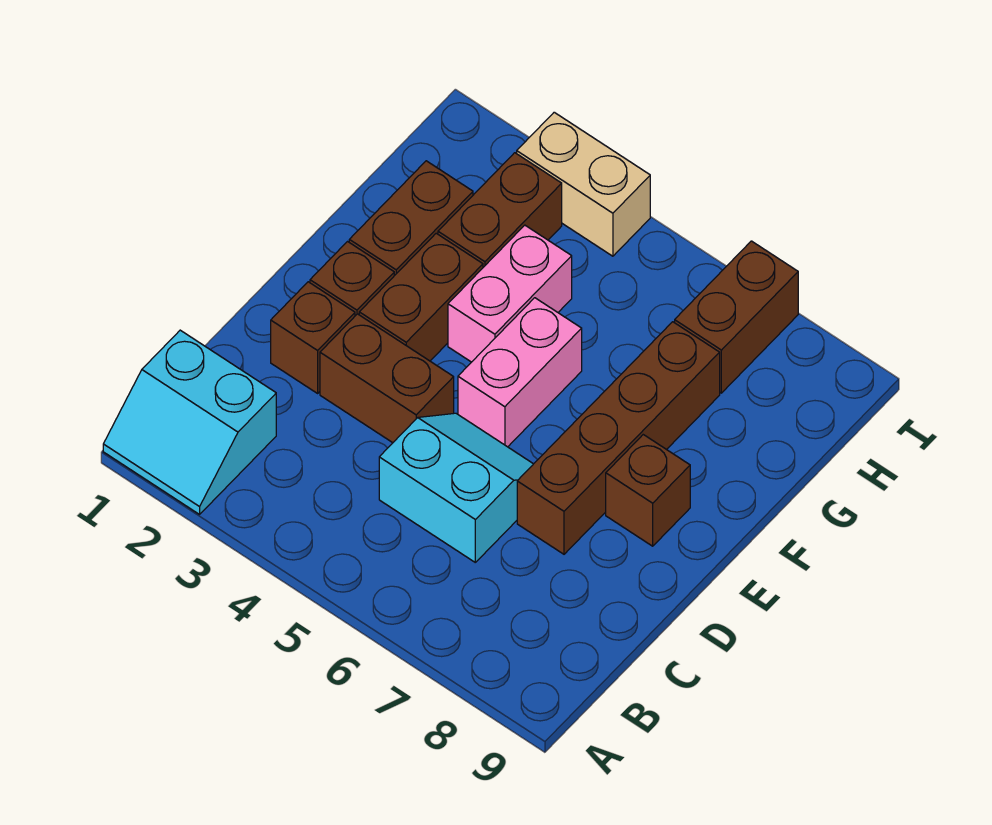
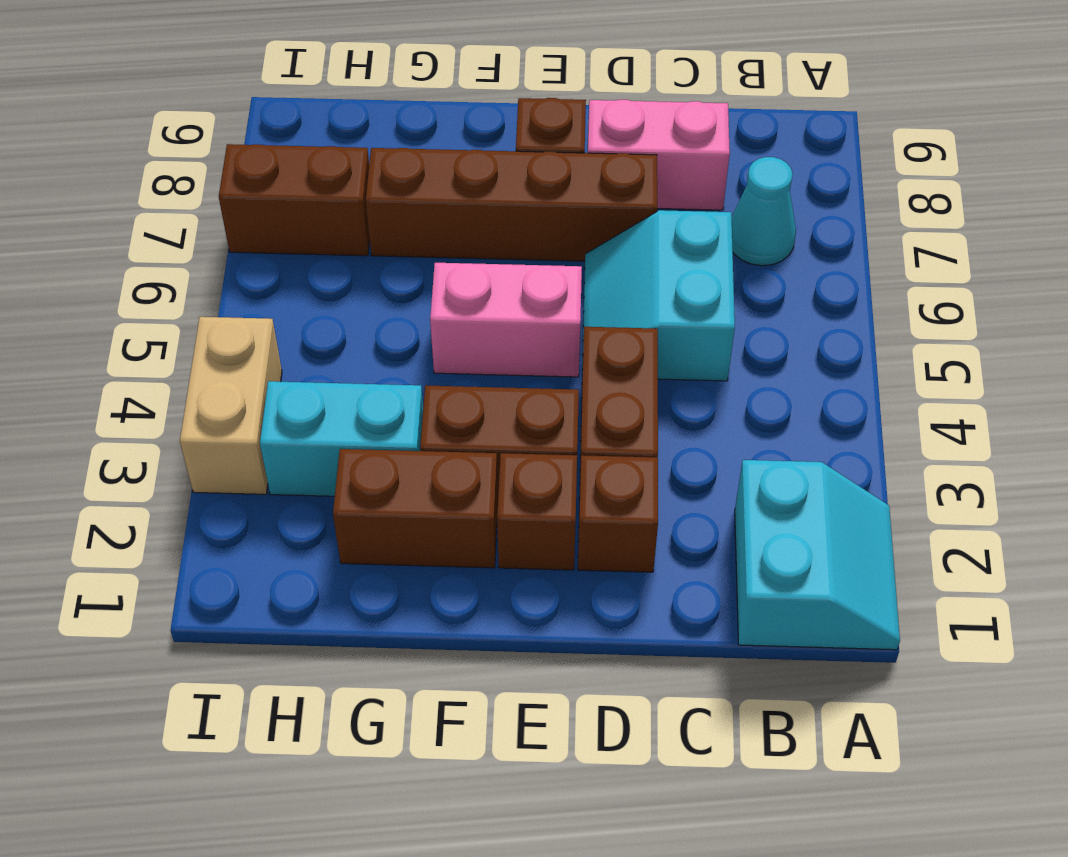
none -> cyan 1x1 cone [732,157,796,266]
pink 1x2 brick [448,225,572,362] -> pink 1x2 brick moved to [588,100,730,210]
brown 1x2 brick [438,153,562,267] -> cyan 1x2 brick [260,381,423,496]

